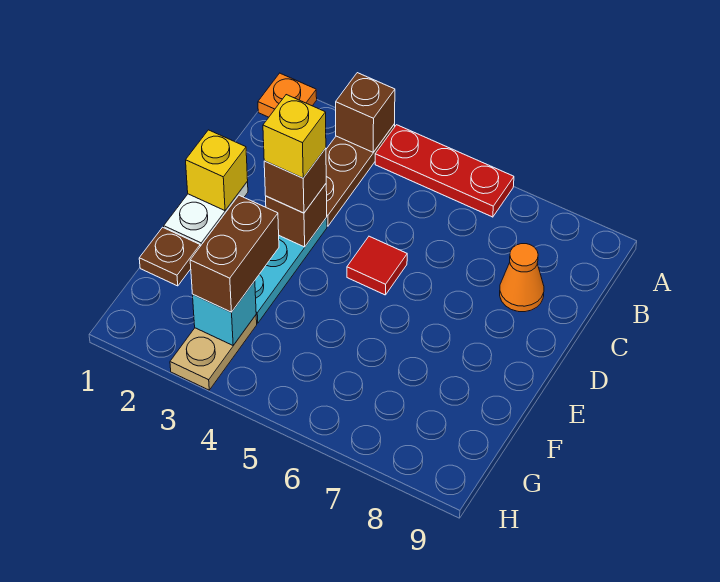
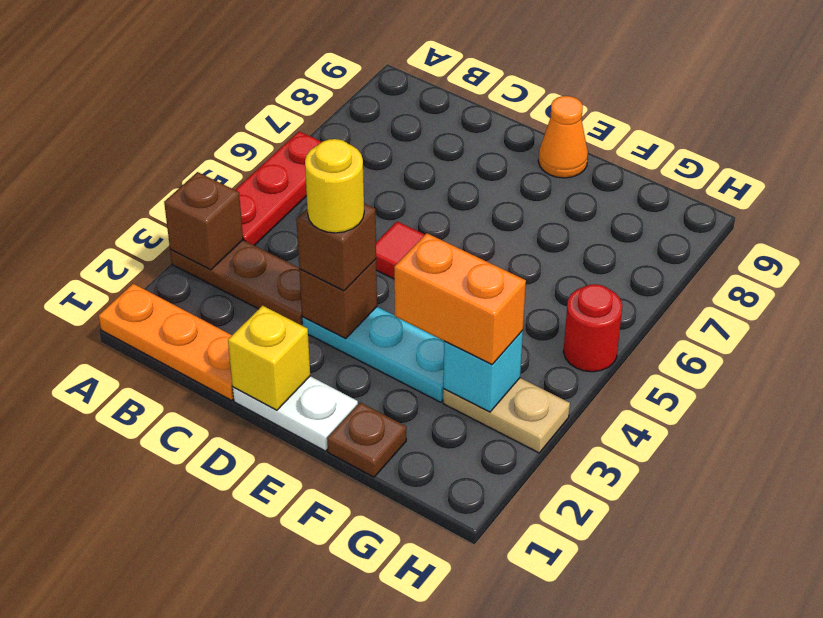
orange 1x1 plate [258,73,317,117] -> orange 1x3 plate [99,284,234,400]
orange 1x1 cone [500,244,544,312] -> orange 1x1 cone moved to [538,96,588,178]
yellow 1x1 brick [263,95,326,178] -> yellow 1x1 round brick [305,139,364,233]
brown 1x2 brick [190,195,279,312] -> orange 1x2 brick [394,233,526,364]
none -> red 1x1 round brick [563,284,622,372]

